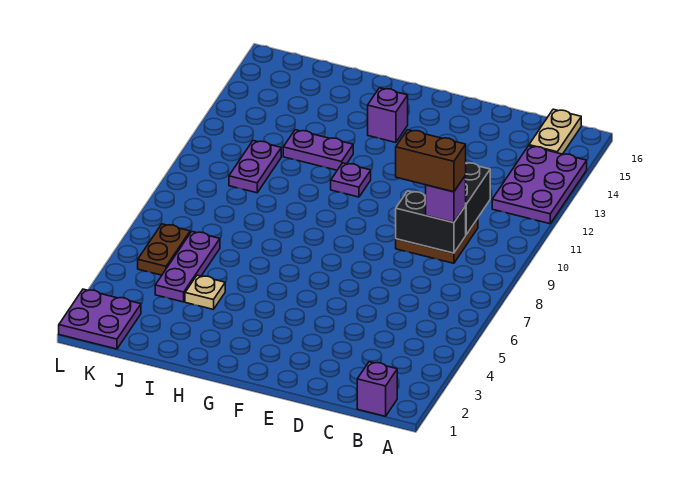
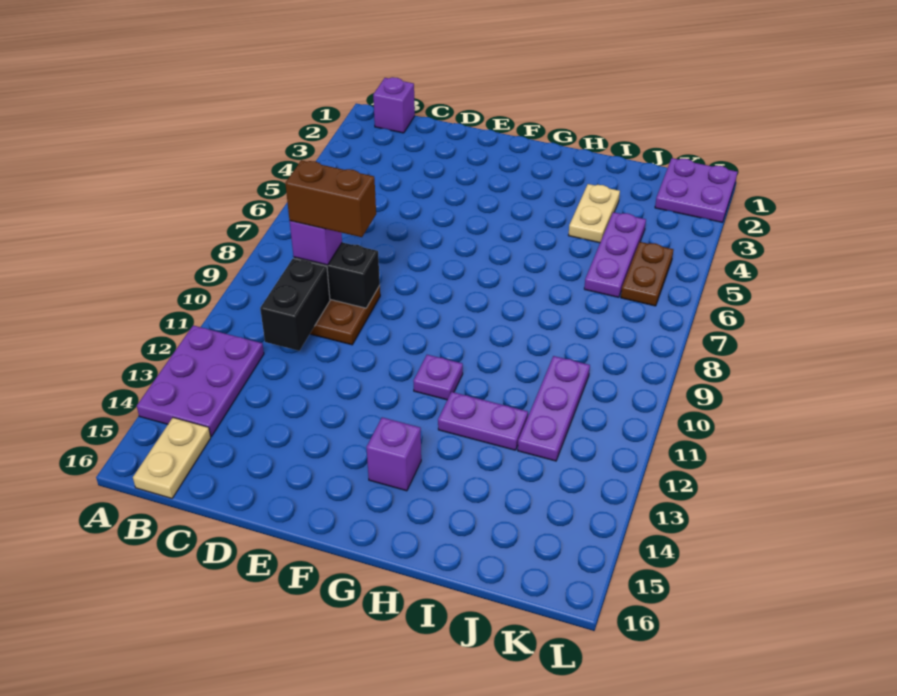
tan 1x1 plate [185,275,225,309] -> tan 1x2 plate [568,184,620,243]
purple 1x2 plate [229,141,281,193] -> purple 1x3 plate [518,356,590,461]

